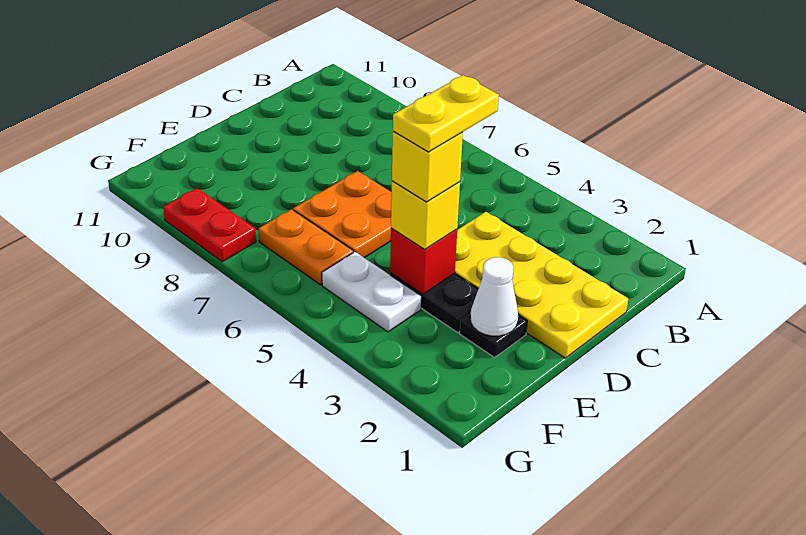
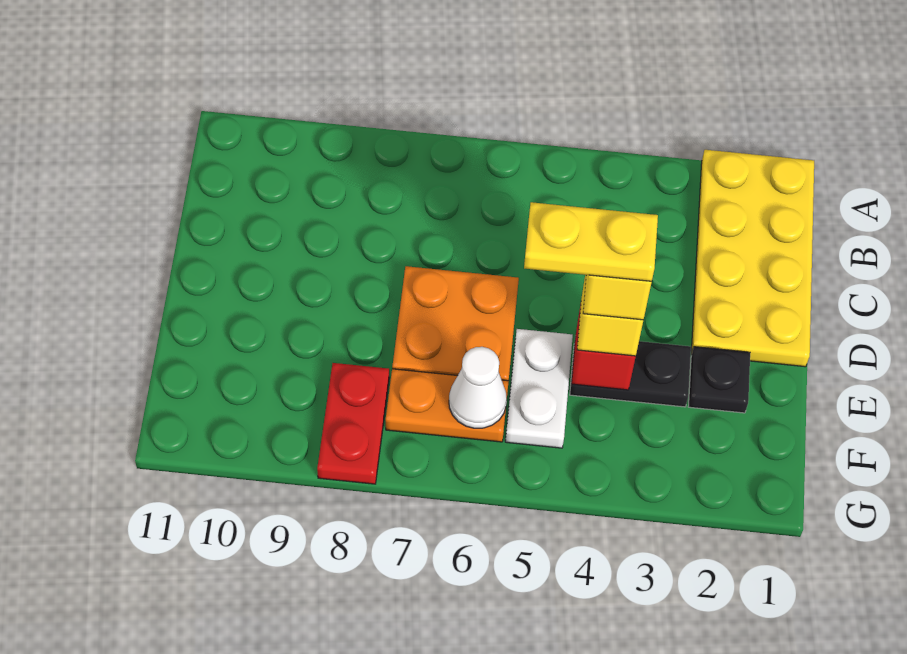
yellow 2x4 plate [455,212,628,358] -> yellow 2x4 plate turned to [691,150,814,367]
yellow 1x2 plate [393,75,499,152] -> yellow 1x2 plate turned to [524,202,658,282]
white 1x1 cone [470,257,518,336] -> white 1x1 cone moved to [449,347,507,428]
white 1x2 plate [322,252,421,332] -> white 1x2 plate turned to [505,329,573,448]
red 1x2 plate [163,188,256,262] -> red 1x2 plate turned to [317,363,389,484]

